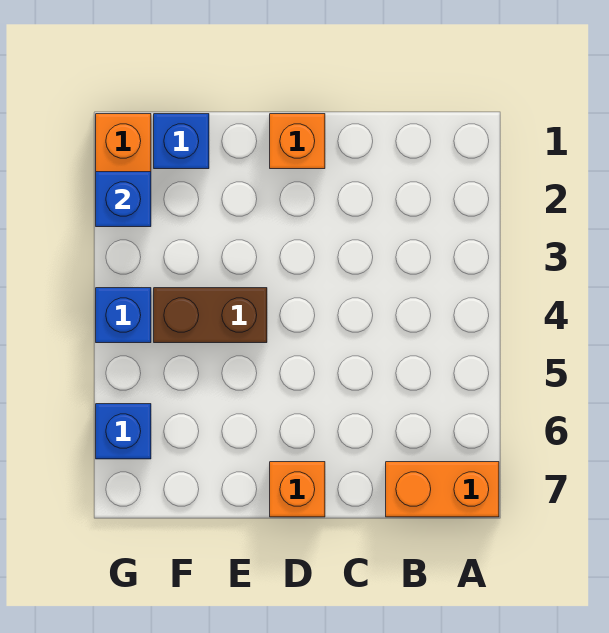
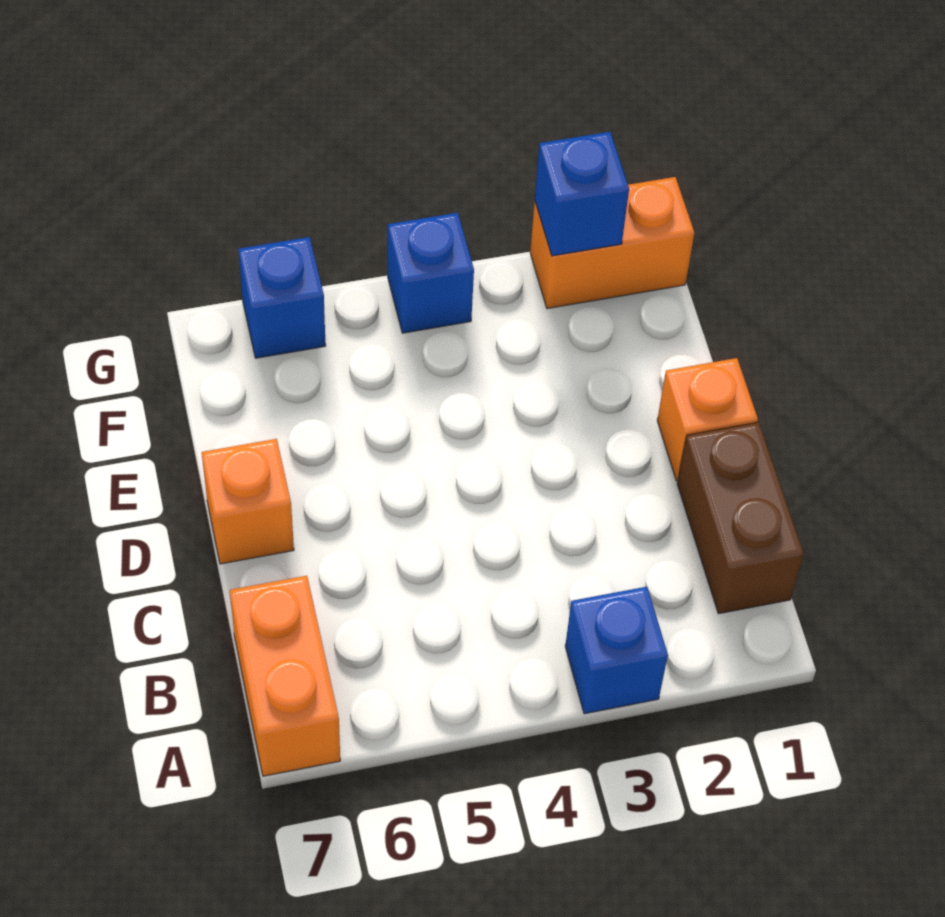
brown 1x2 brick [154,288,267,343] -> brown 1x2 brick moved to [677,422,804,614]
blue 1x1 brick [154,114,209,169] -> blue 1x1 brick moved to [565,587,668,714]

